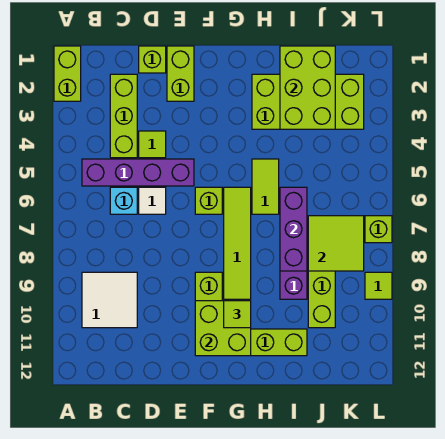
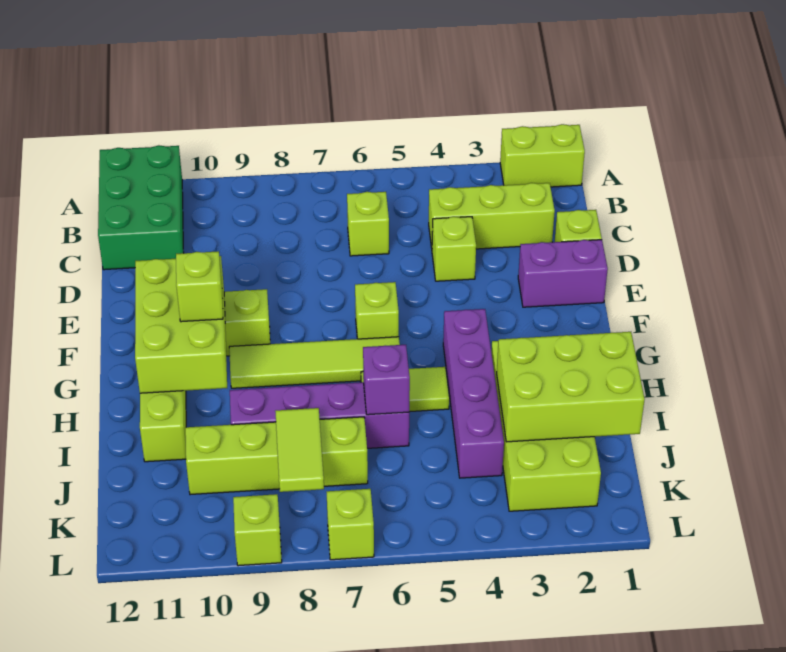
none -> green 2x3 brick [98,145,184,270]
purple 1x4 brick [82,159,194,186] -> purple 1x4 brick moved to [443,309,504,478]
white 2x2 tile [82,272,137,328] -> none
cyan 1x1 brick [110,187,137,214] -> lime 1x1 brick [347,192,389,256]
lime 1x1 tile [139,131,166,158] -> lime 1x1 brick [432,217,476,281]
white 1x1 tile [139,187,166,214] -> none
lime 1x2 brick [167,46,194,101] -> purple 1x2 brick [518,240,608,307]
lime 2x2 brick [195,301,251,356] -> lime 2x3 brick [135,256,227,393]
lime 1x1 tile [224,301,251,328] -> lime 1x1 brick [176,251,223,322]
purple 1x3 brick [280,187,307,271] -> purple 1x1 brick [363,345,410,415]
lime 2x2 tile [308,216,364,271] -> lime 1x2 tile [275,408,324,492]
lime 1x1 tile [365,272,392,299] -> lime 1x1 brick [233,494,282,566]

